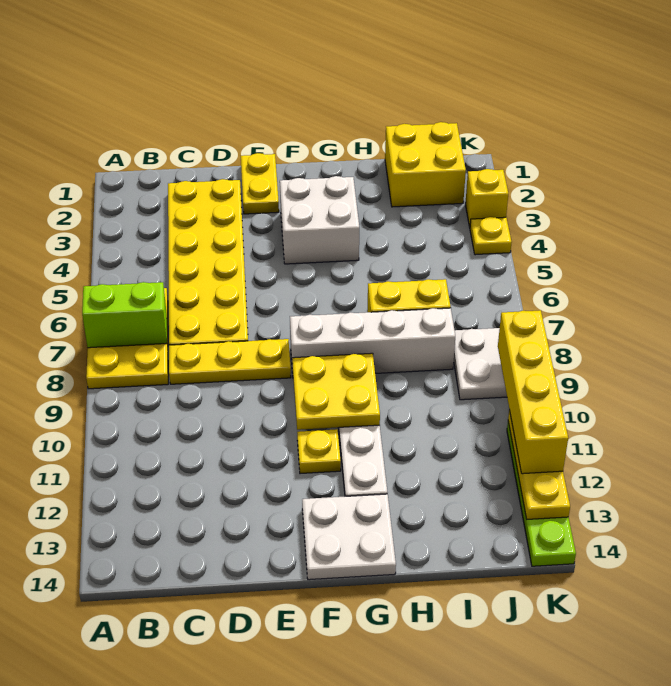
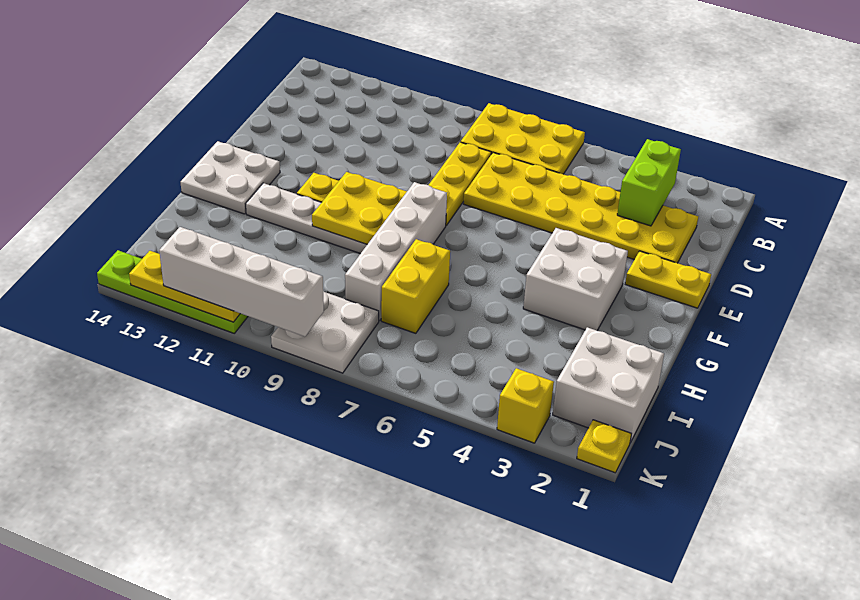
lime 1x2 brick [82,282,167,348] -> lime 1x2 brick moved to [617,139,681,226]
yellow 2x2 brick [385,122,466,207] -> white 2x2 brick [553,327,664,443]
yellow 1x1 plate [470,217,512,255] -> yellow 1x1 plate moved to [577,420,631,473]
yellow 1x4 brick [498,310,568,474] -> white 1x4 brick [159,227,324,337]

